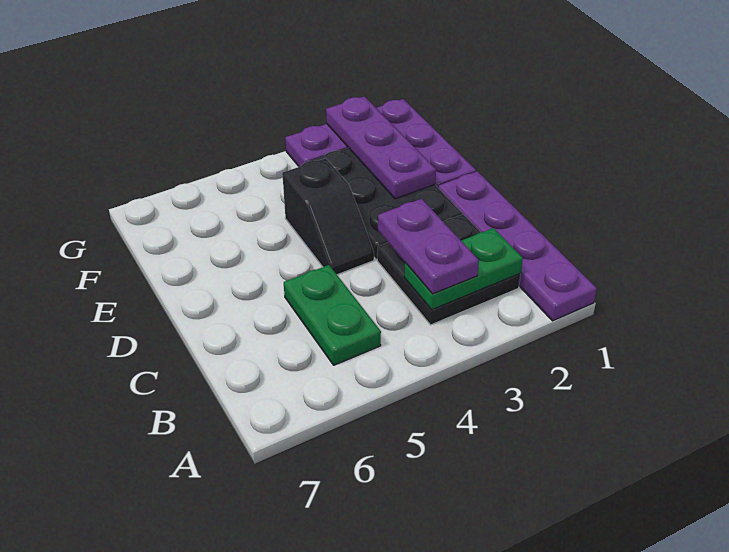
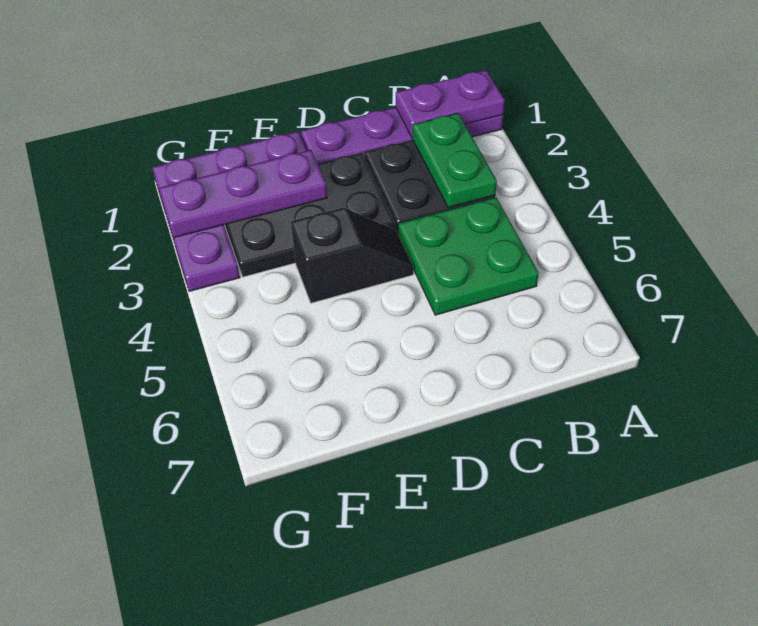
purple 1x2 plate [378,199,479,294] -> purple 1x2 plate moved to [396,70,505,137]
green 1x2 plate [284,265,381,365] -> green 2x2 plate [398,198,539,315]

